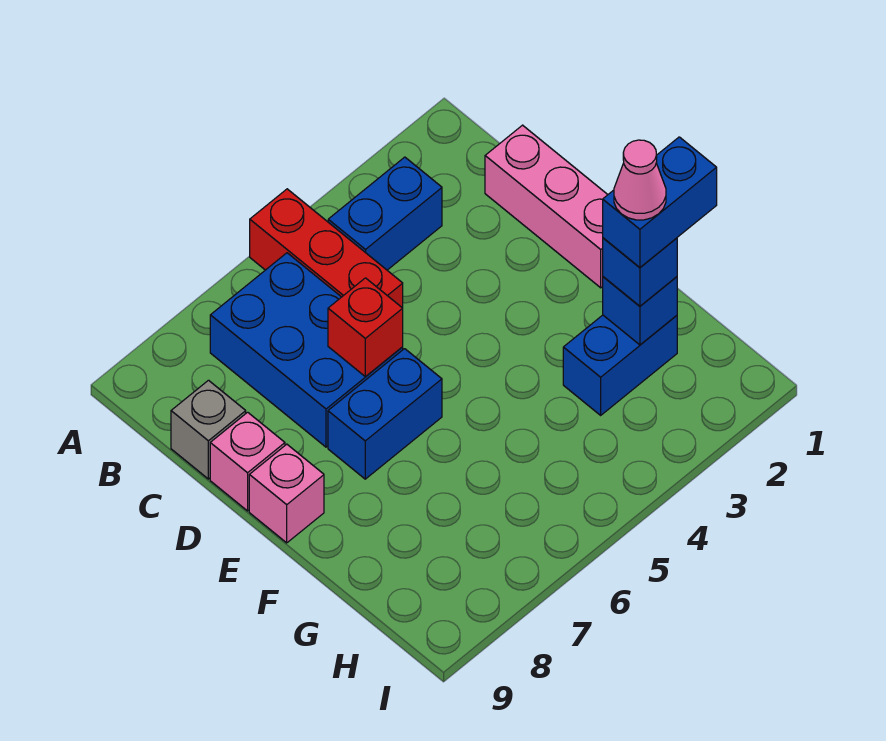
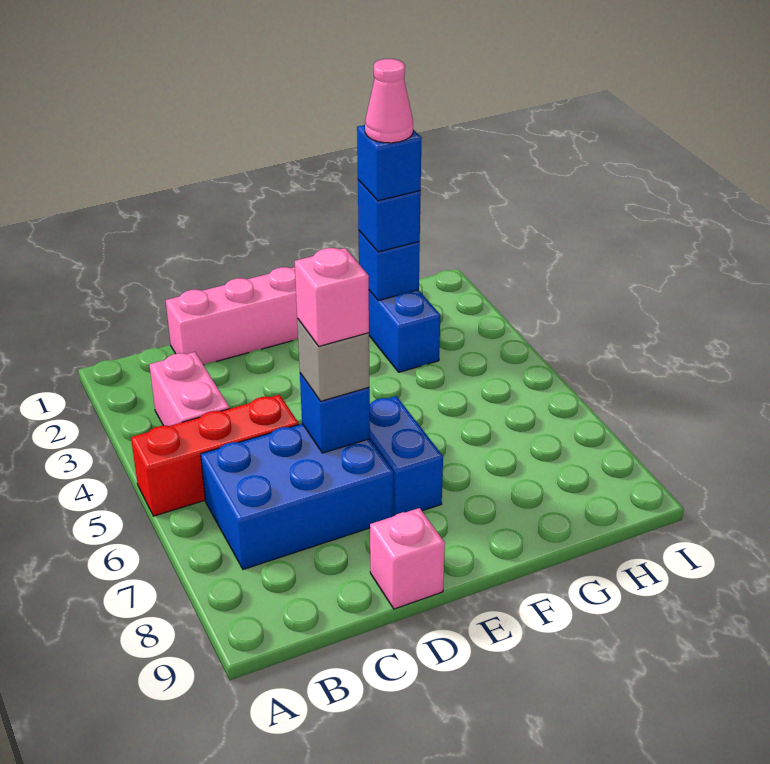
blue 1x2 brick [328,157,442,270] -> pink 1x2 brick [149,352,230,426]
grey 1x1 brick [171,380,246,479] -> grey 1x1 brick moved to [297,319,369,401]
red 1x1 brick [328,278,403,376] -> blue 1x1 brick [300,373,370,453]
pink 1x1 brick [249,444,324,543] -> pink 1x1 brick moved to [295,248,369,346]
blue 1x2 brick [603,137,717,267] -> blue 1x1 brick [357,125,422,201]

